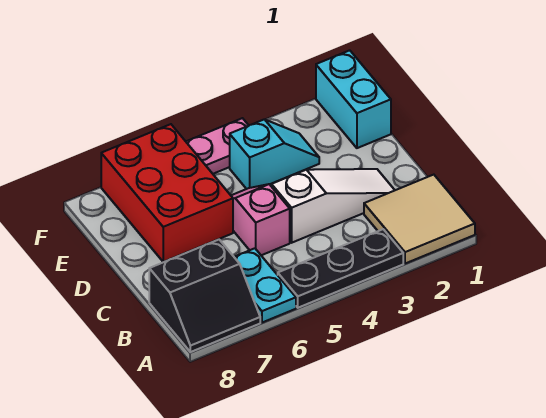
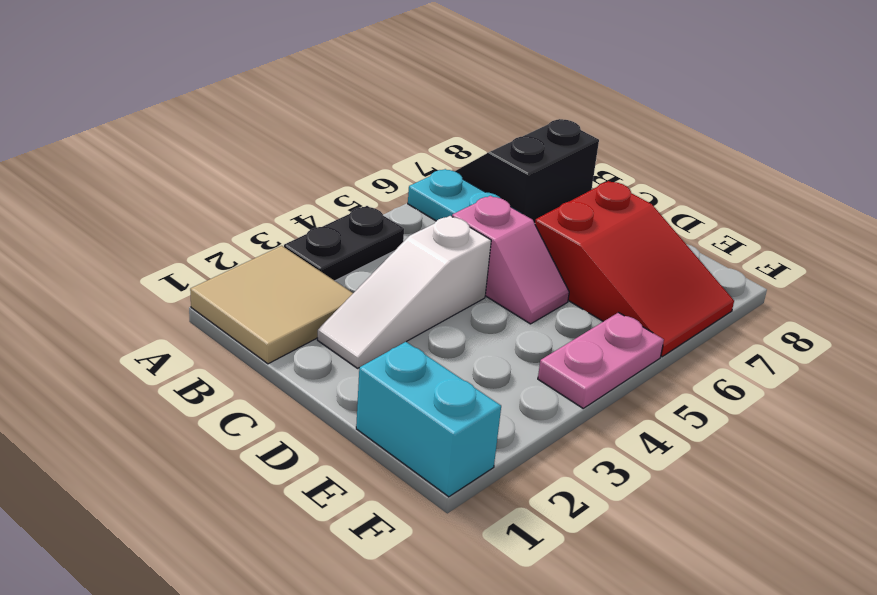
black 1x3 plate [278,229,403,308] -> black 1x2 plate [284,206,404,281]
red 2x3 brick [101,124,233,262] -> red 2x3 slope [535,181,734,357]
cyan 1x2 slope [230,119,319,189] -> none

